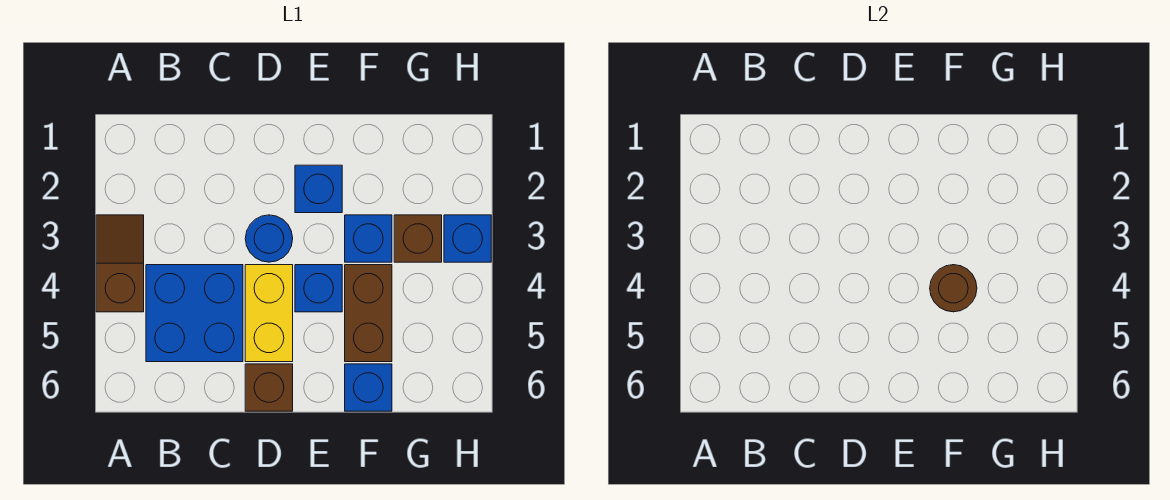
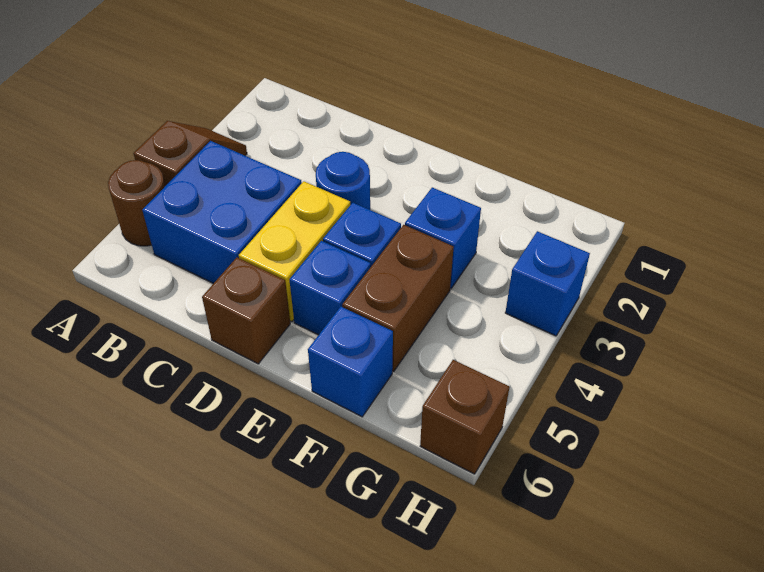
blue 1x1 brick [295,165,342,213] -> blue 1x1 brick moved to [289,241,371,335]
brown 1x1 round brick [930,265,977,312] -> brown 1x1 round brick moved to [108,160,165,246]
brown 1x1 brick [394,215,442,262] -> brown 1x1 brick moved to [420,360,510,474]

